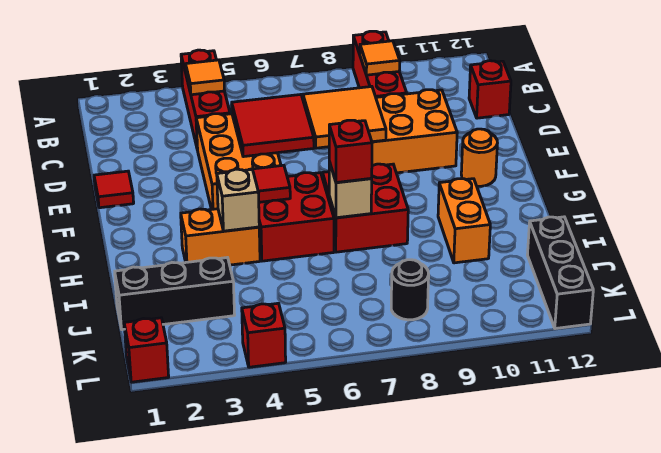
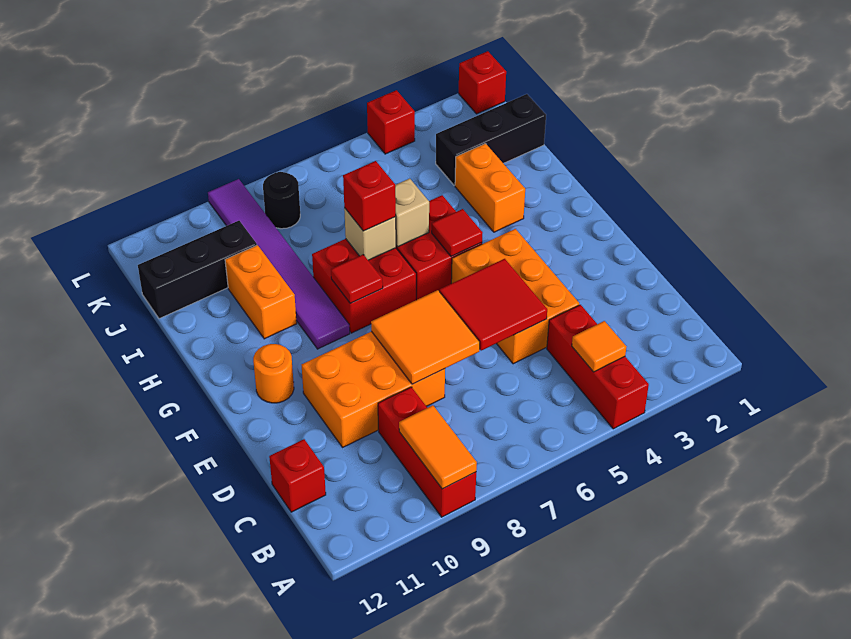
orange 1x1 tile [360,41,400,75] -> orange 1x2 tile [399,405,477,489]
red 1x1 tile [94,171,134,208] -> red 1x1 tile moved to [331,255,383,303]
none -> purple 1x6 tile [208,179,350,349]
orange 1x2 brick [181,209,260,265] -> orange 1x2 brick turned to [455,144,525,232]
tan 1x1 brick [217,169,259,231] -> tan 1x1 brick moved to [395,179,429,247]
black 1x3 brick [527,217,593,329] -> black 1x3 brick turned to [138,221,257,319]

